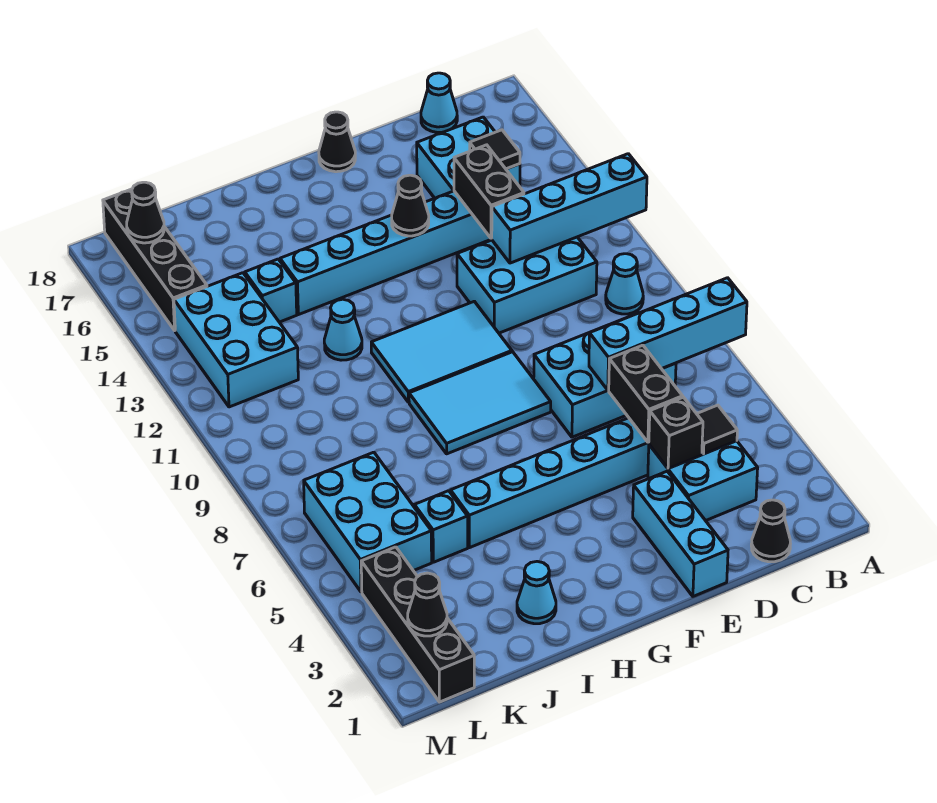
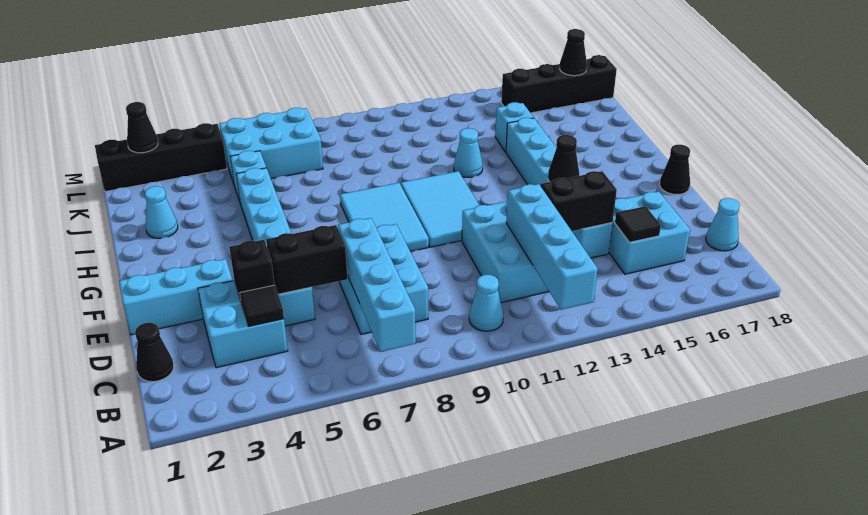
cyan 2x3 brick [174,273,298,407] -> none

